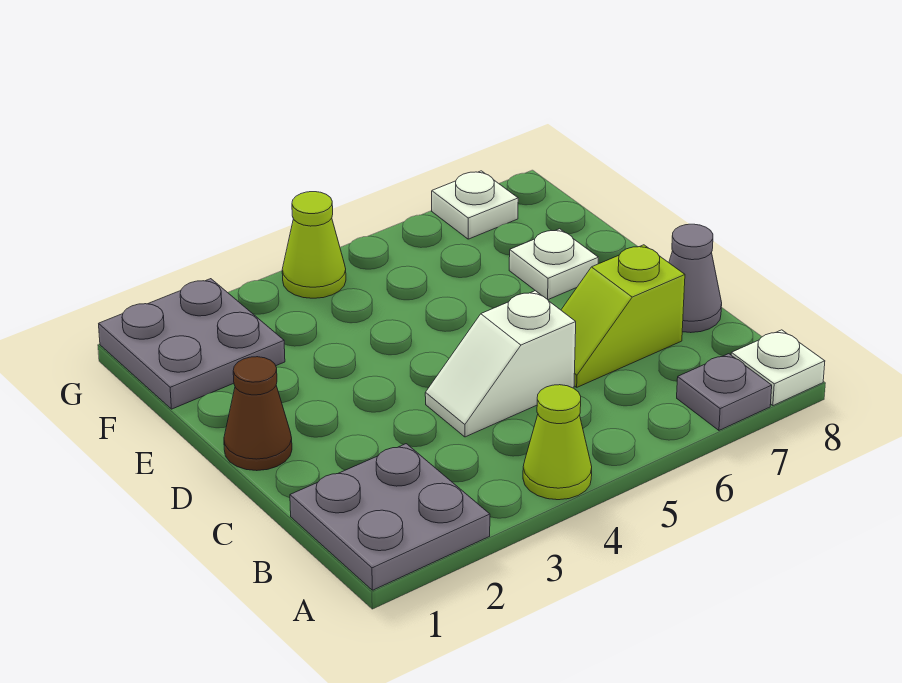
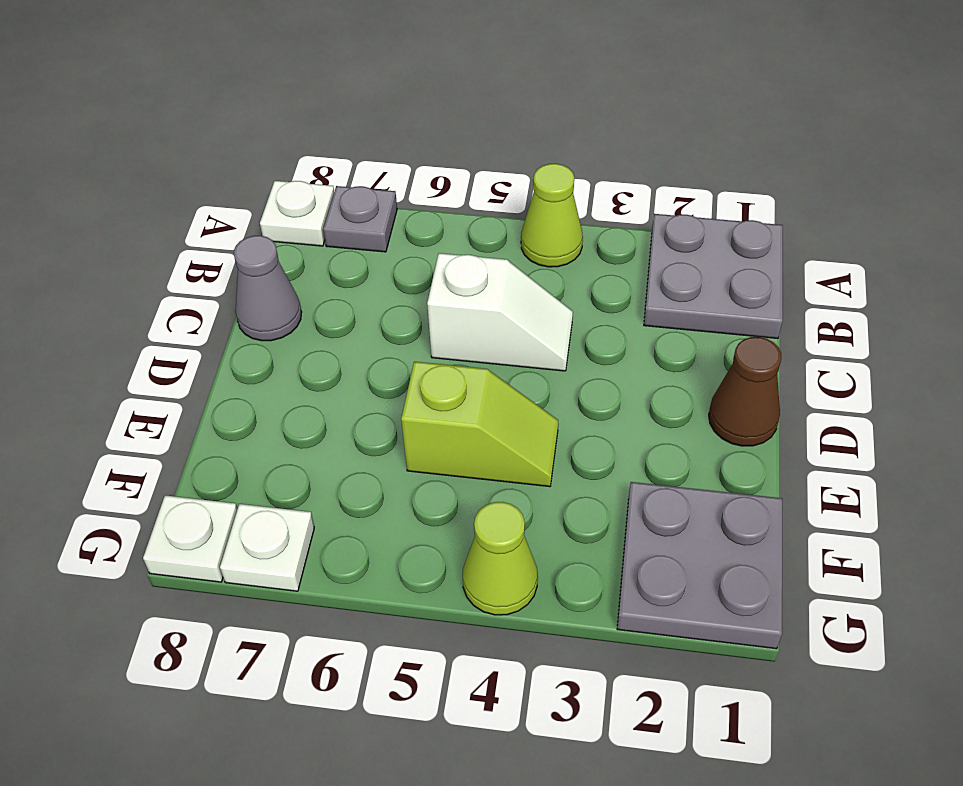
lime 1x2 slope [561,245,685,387] -> lime 1x2 slope moved to [401,362,558,487]
white 1x1 plate [509,229,598,300] -> white 1x1 plate moved to [143,495,237,582]

